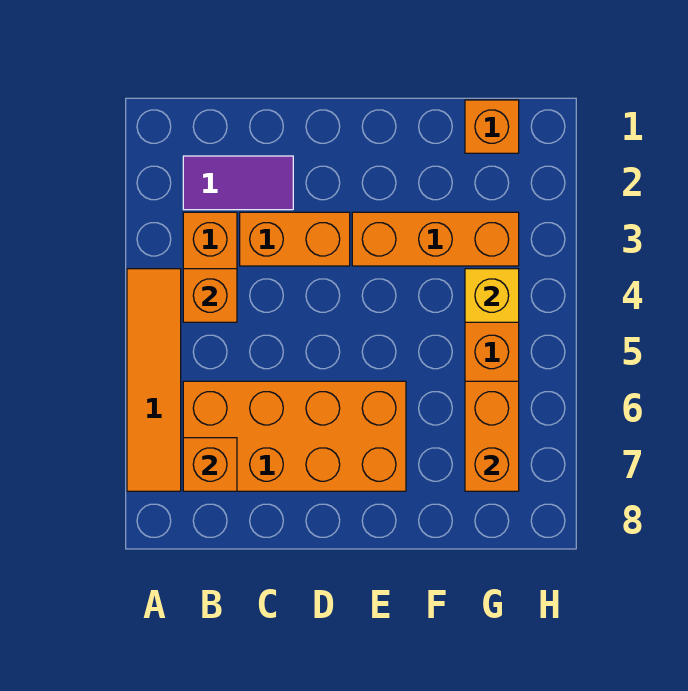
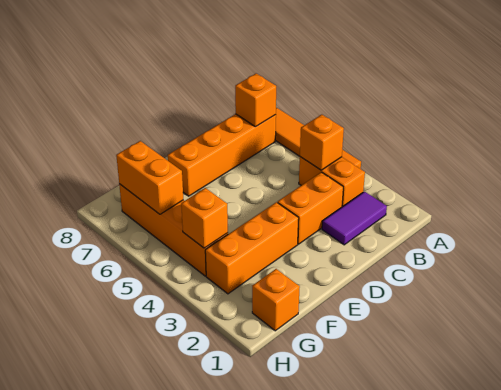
orange 2x4 brick [183,381,406,491] -> orange 1x4 brick [168,114,276,196]
yellow 1x1 brick [465,269,519,322] -> orange 1x1 brick [181,188,228,248]

